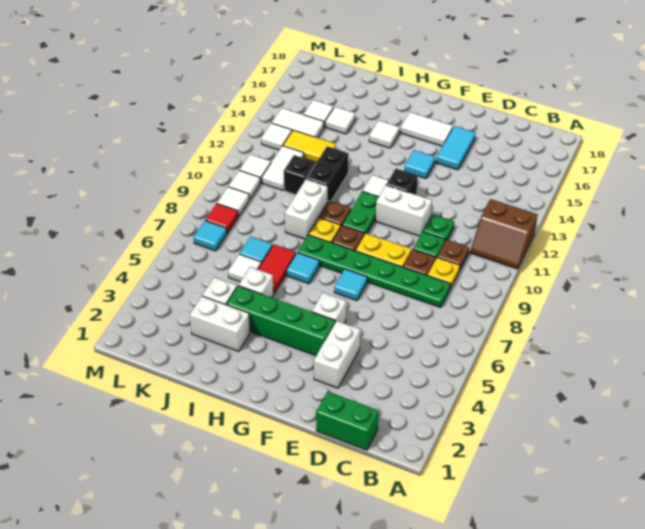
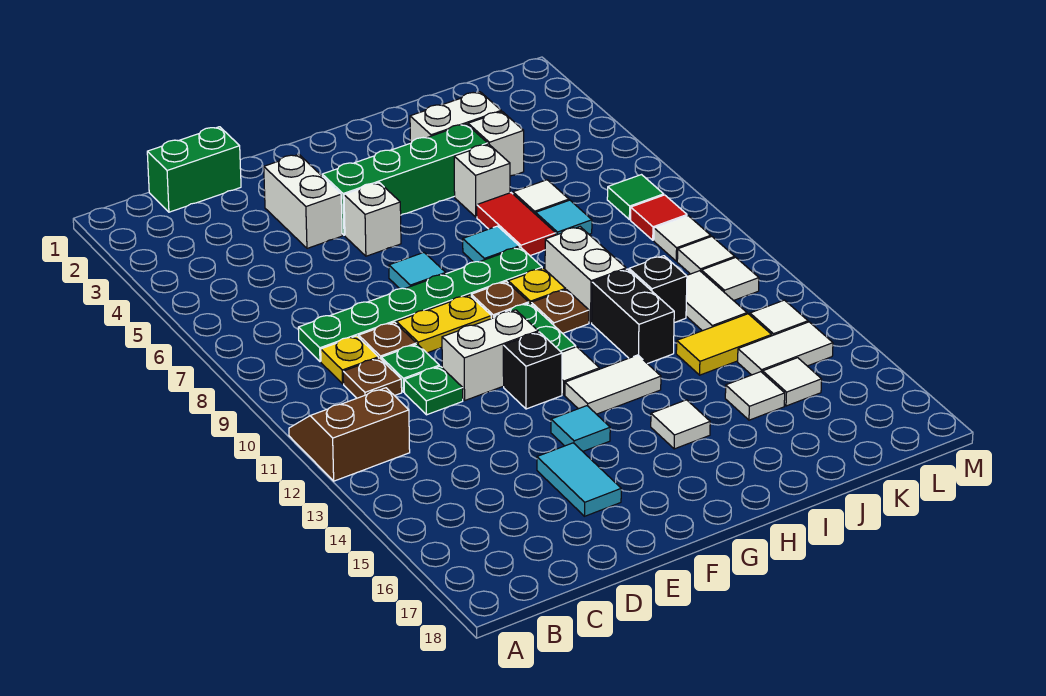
white 1x2 tile [401,112,453,146] -> white 1x2 tile moved to [565,355,661,414]
cyan 1x1 tile [194,221,227,251] -> green 1x1 tile [607,175,664,220]

